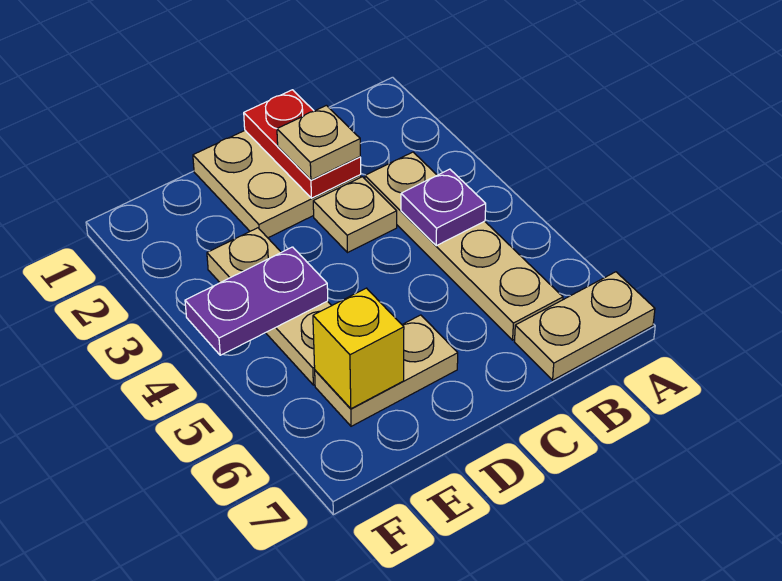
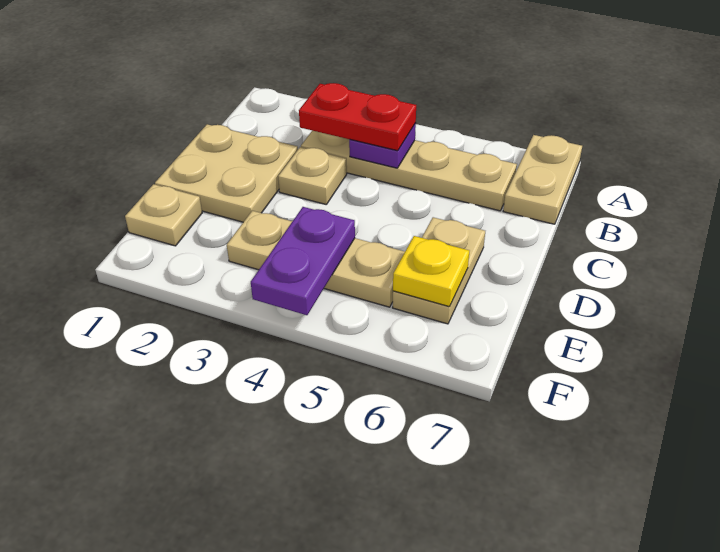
red 1x2 plate [244,90,361,198] -> red 1x2 plate moved to [299,83,416,151]
tan 1x1 plate [277,105,360,180] -> tan 1x1 plate moved to [125,184,202,246]
yellow 1x1 brick [313,288,404,409] -> yellow 1x1 plate [393,236,469,307]

